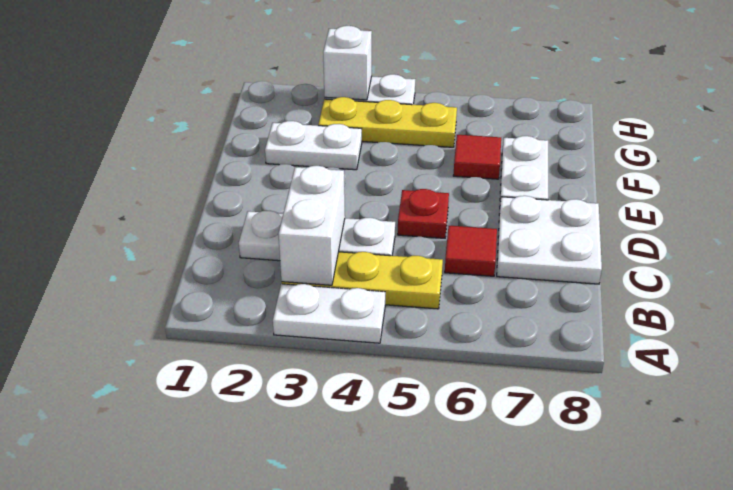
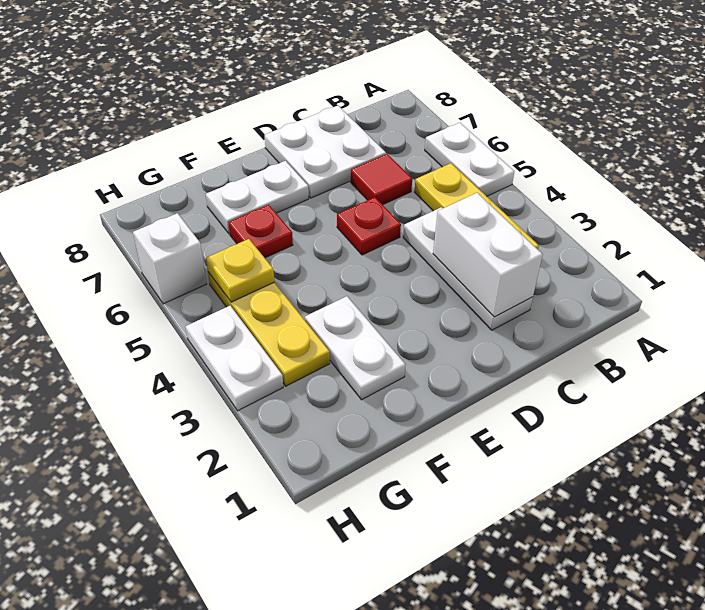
white 1x2 plate [273,284,385,343] -> white 1x2 plate moved to [425,123,514,196]
white 1x2 brick [278,166,345,285] -> white 1x2 brick turned to [433,193,543,317]
red 1x1 tile [453,135,501,179] -> red 1x1 plate [228,205,293,258]
none -> yellow 1x1 plate [206,239,274,302]
white 1x1 brick [323,26,372,100] -> white 1x1 brick moved to [133,213,206,304]

